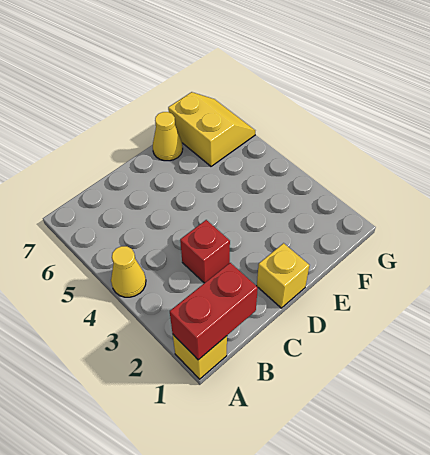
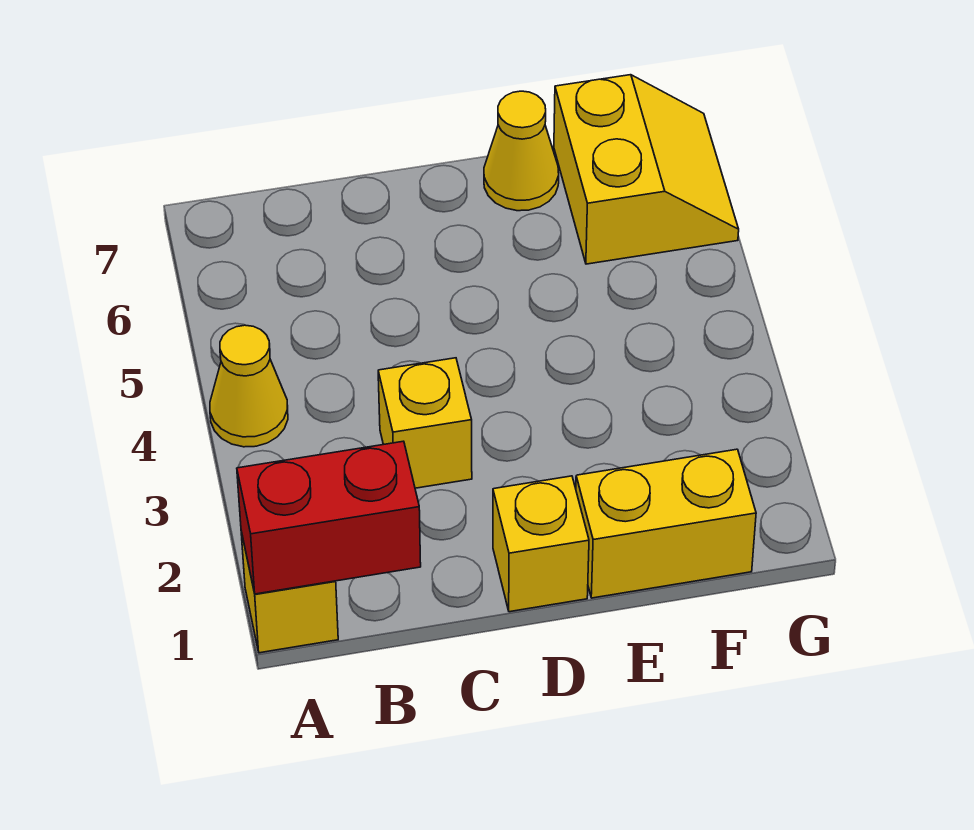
red 1x1 brick [180,220,230,283] -> yellow 1x1 brick [378,358,472,488]
none -> yellow 1x2 brick [576,449,756,598]

